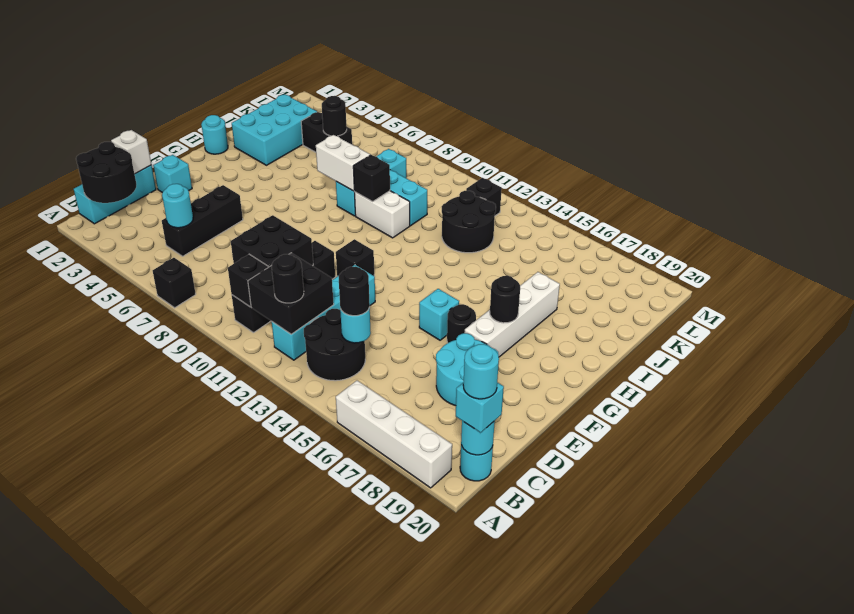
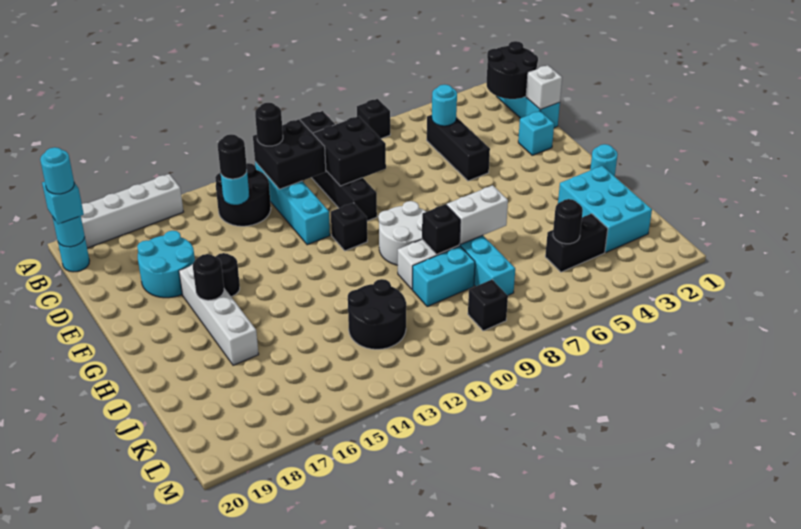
cyan 1x1 brick [419,289,459,340] -> none
none -> white 2x2 round brick [378,201,426,265]
black 1x1 brick [466,178,502,216] -> black 1x1 brick moved to [468,280,508,331]

